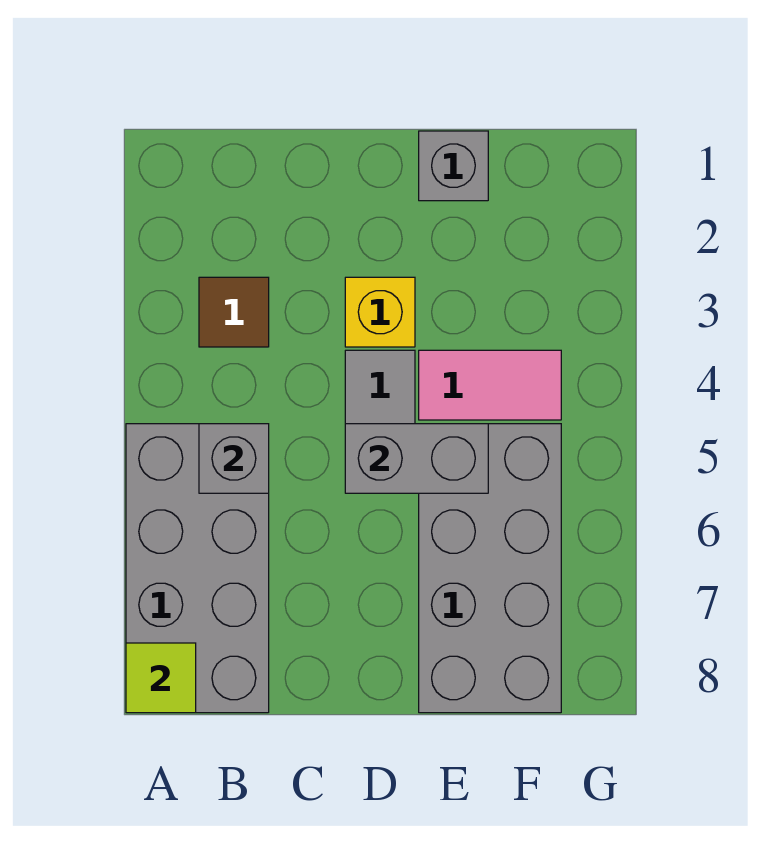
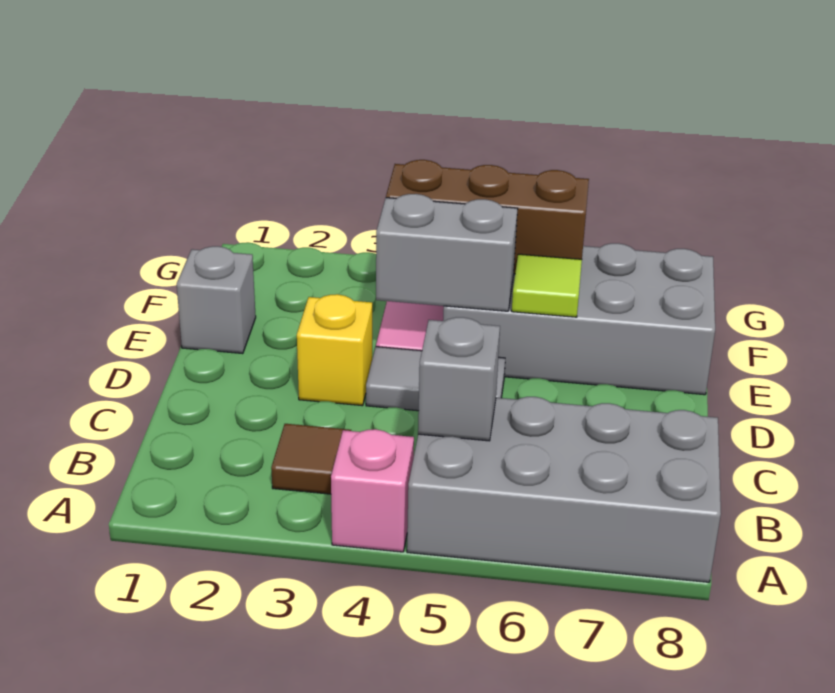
none -> pink 1x1 brick [331,429,414,552]
lime 1x1 tile [126,643,196,713] -> lime 1x1 tile moved to [512,254,582,317]
grey 1x2 brick [345,424,488,493] -> grey 1x2 brick turned to [376,194,518,311]
none -> brown 1x3 brick [386,160,589,274]

